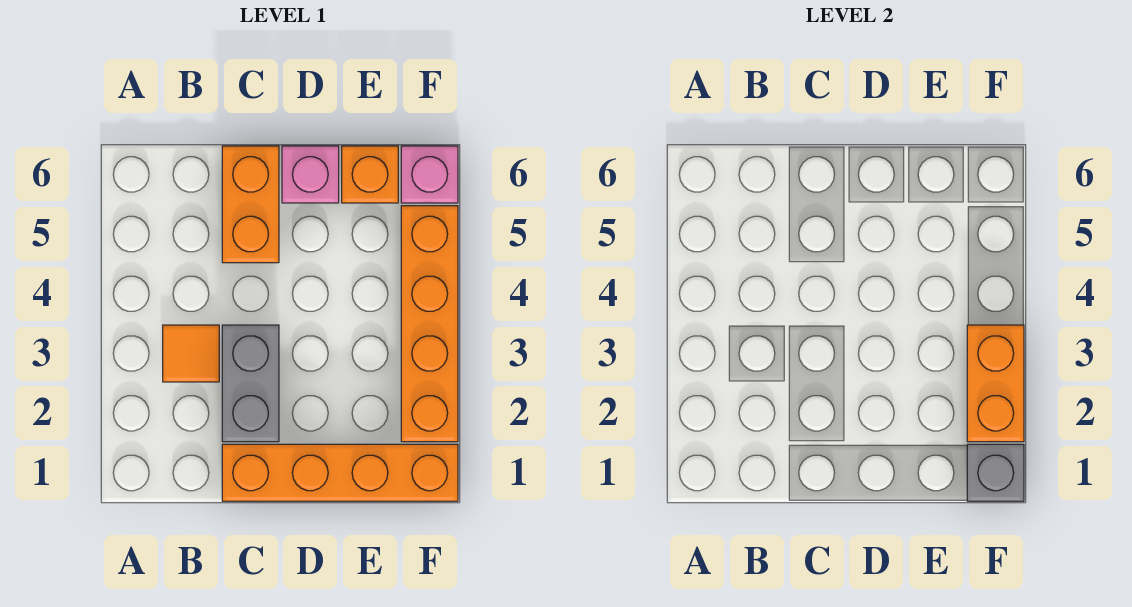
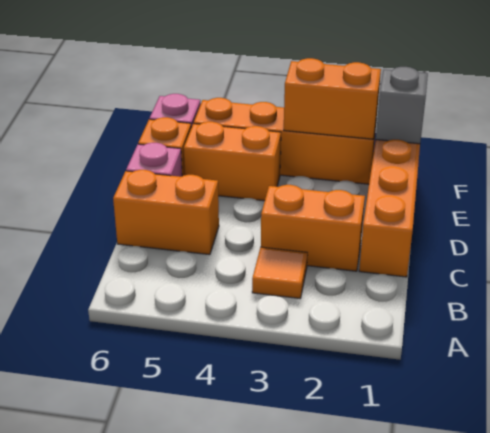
grey 1x2 brick [222,325,279,442] -> orange 1x2 brick [261,185,365,271]
none -> orange 1x2 brick [184,122,281,201]

